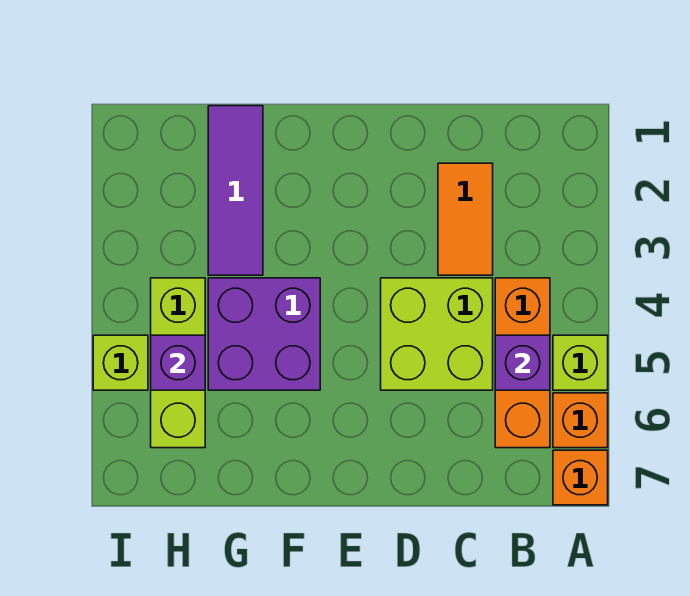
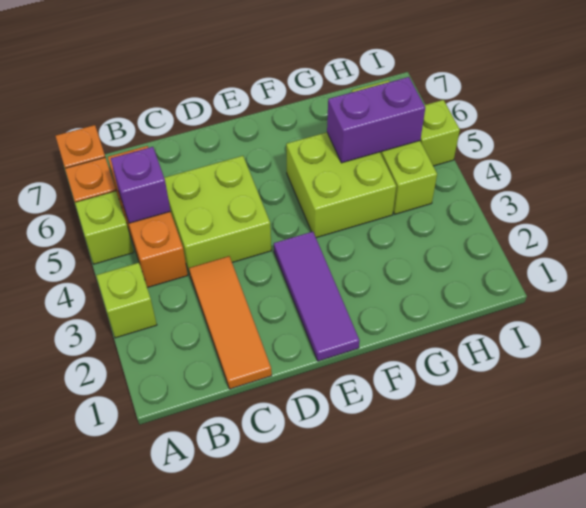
none -> lime 1x1 brick [96,263,157,338]
orange 1x2 tile [438,163,493,275] -> orange 1x3 tile [189,256,272,389]
purple 2x2 brick [208,278,320,390] -> lime 2x2 brick [286,132,396,238]
purple 1x3 tile [208,106,263,275] -> purple 1x3 tile moved to [274,232,360,361]
purple 1x1 brick [151,335,205,390] -> purple 1x2 brick [327,77,425,163]

